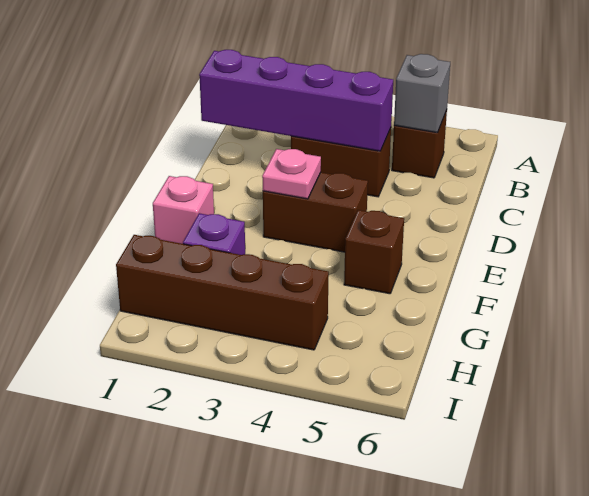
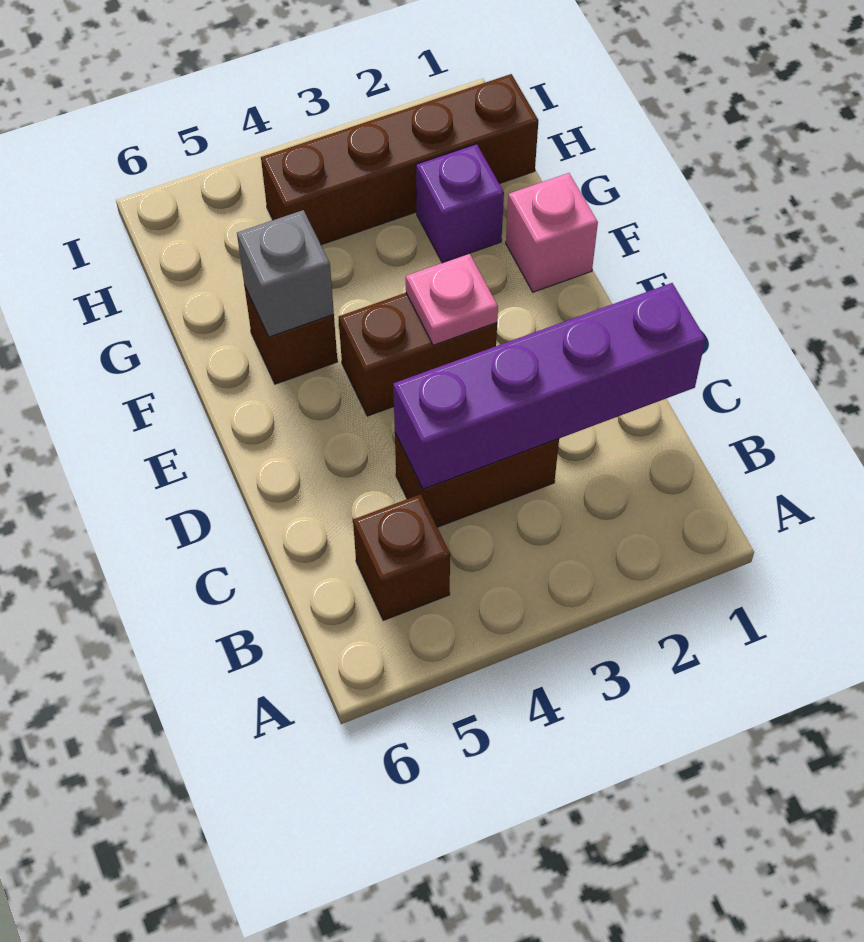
grey 1x1 brick [394,54,450,133] -> grey 1x1 brick moved to [237,210,334,337]

